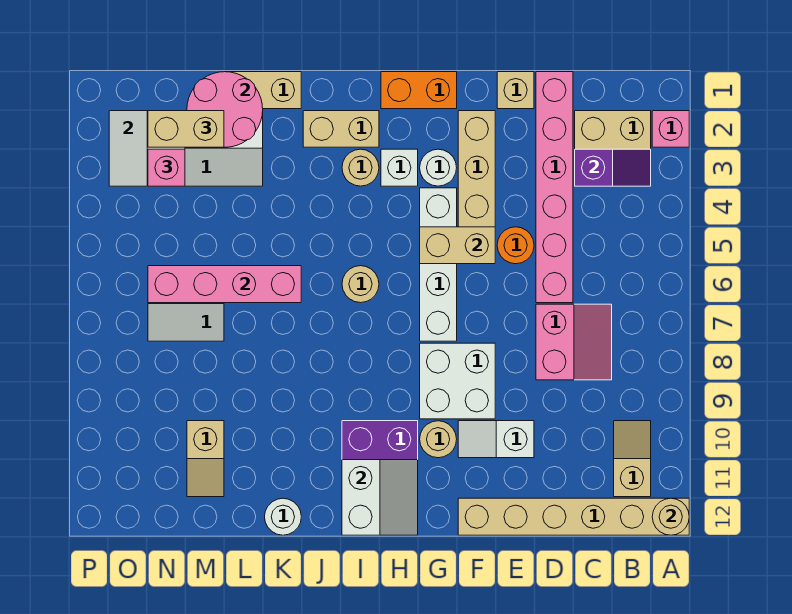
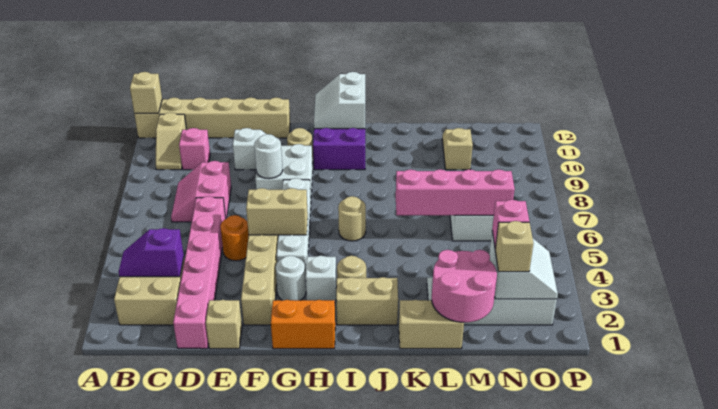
pink 1x1 brick [652,111,689,147] -> pink 1x1 brick moved to [179,128,210,170]
tan 1x1 round brick [652,498,689,535] -> tan 1x1 brick [130,72,162,113]
white 1x1 round brick [265,498,301,535] -> white 1x1 round brick moved to [254,134,283,179]
tan 1x2 brick [148,111,224,147] -> tan 1x1 brick [495,221,533,272]

